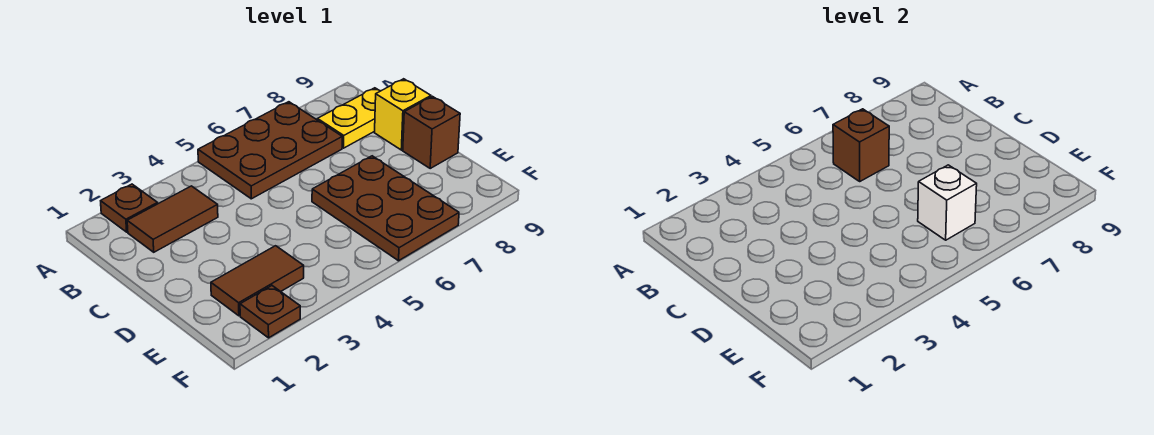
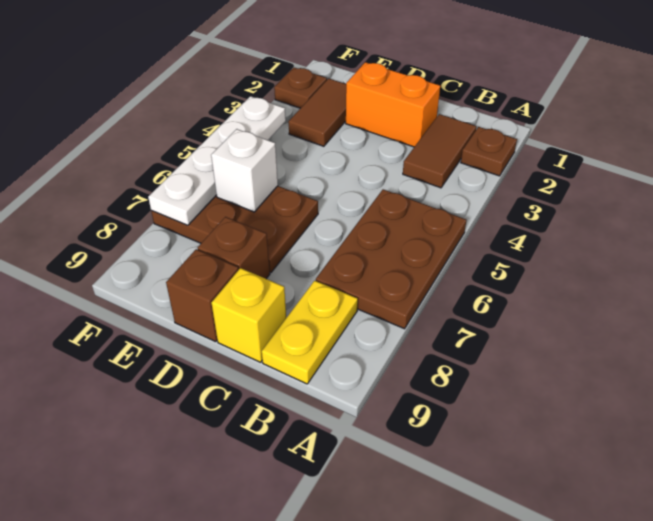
brown 1x1 brick [833,109,889,181] -> brown 1x1 brick moved to [198,217,270,279]
none -> orange 1x2 brick [346,62,440,147]
none -> white 1x4 plate [148,96,286,225]

